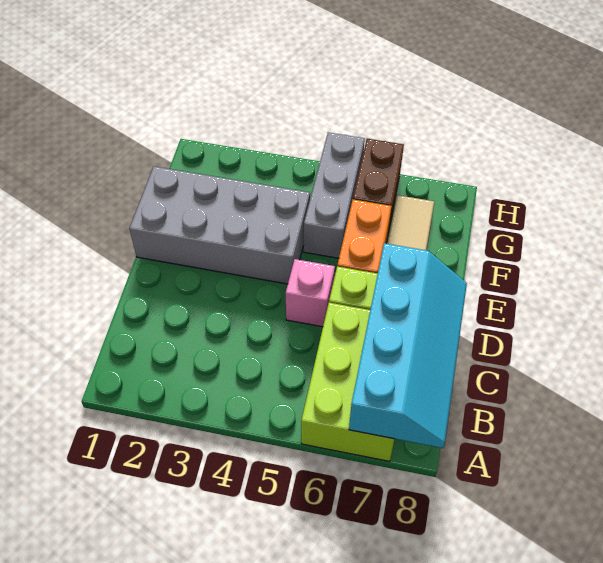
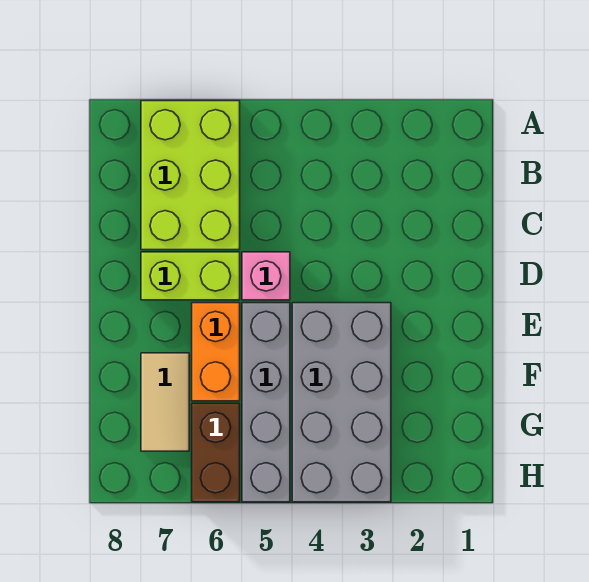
cyan 2x4 slope [349,243,467,448] -> none
grey 2x4 brick [129,166,310,284] -> grey 2x4 brick turned to [292,303,391,502]
grey 1x3 brick [304,132,365,258] -> grey 1x4 brick [242,303,290,502]

